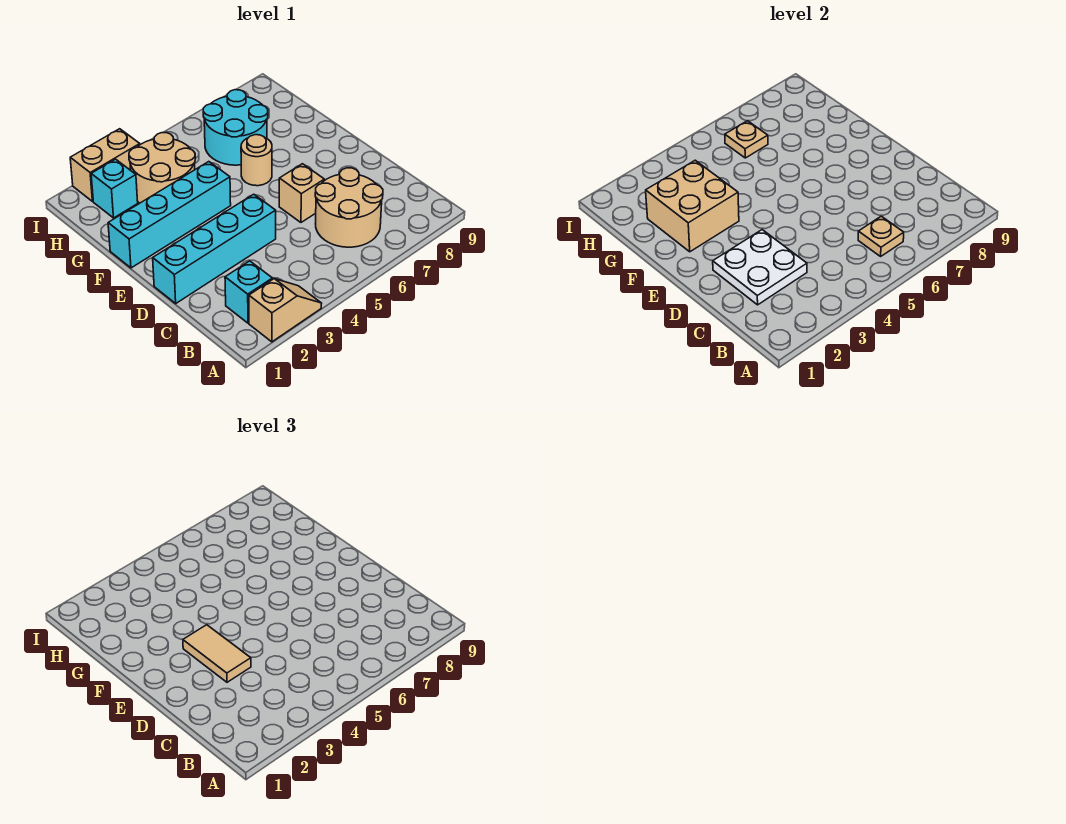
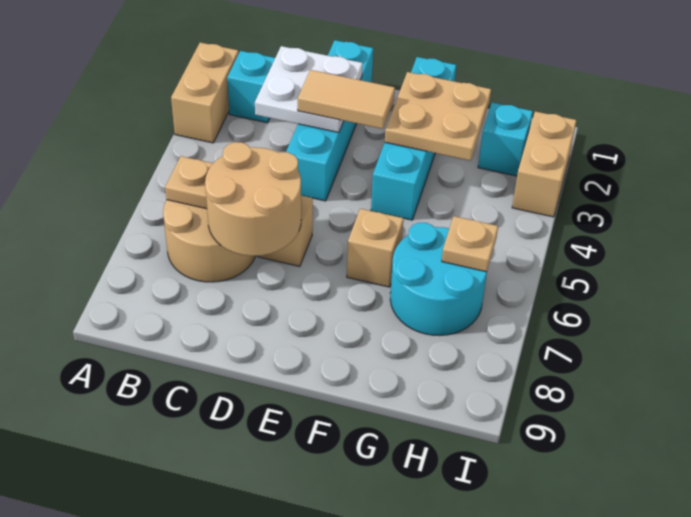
tan 1x2 slope [249,279,322,342] -> tan 1x2 brick [171,42,239,143]
tan 2x2 brick [646,160,739,252] -> tan 2x2 plate [385,72,491,161]
tan 1x1 round brick [241,135,272,186] -> tan 1x1 brick [347,209,404,287]
tan 2x2 round brick [129,133,195,203] -> tan 2x2 round brick moved to [205,142,301,256]

